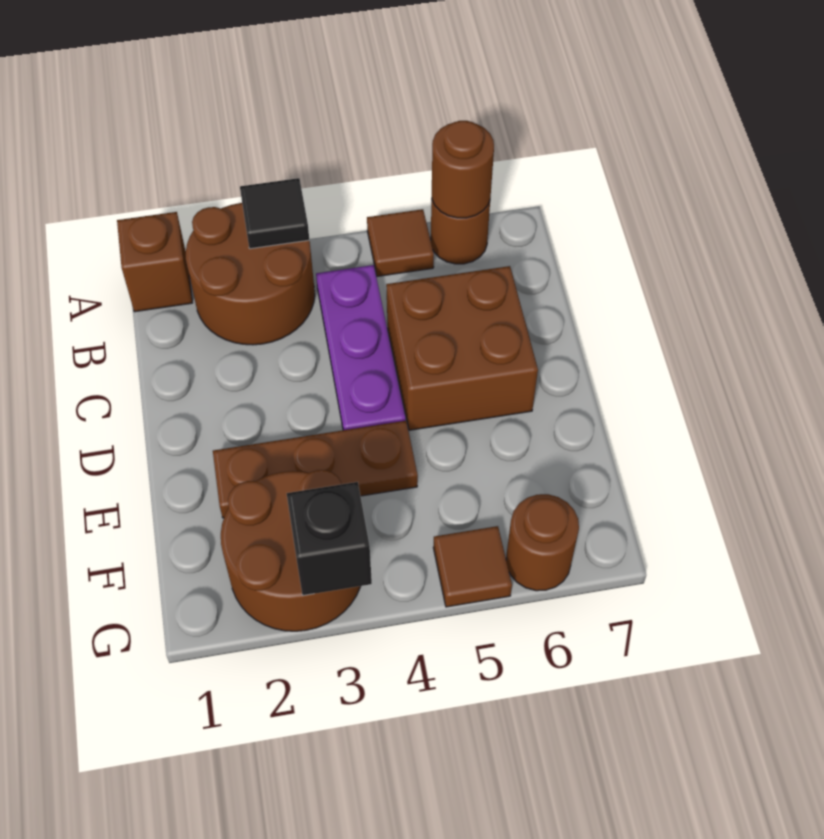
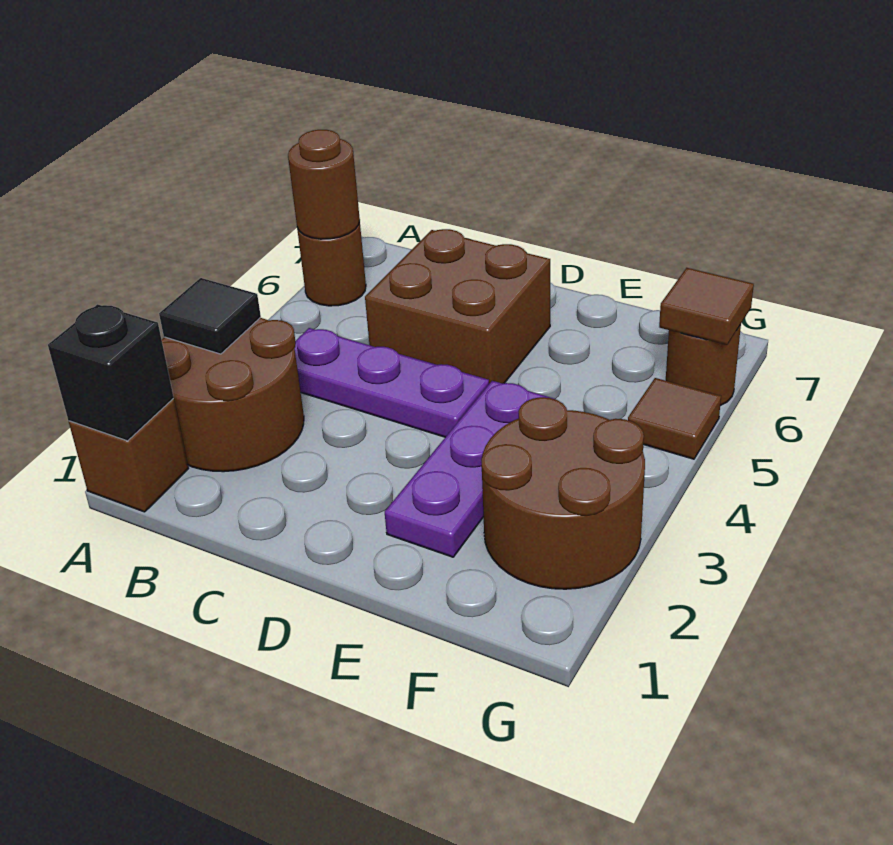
brown 1x1 tile [367,209,434,276] -> brown 1x1 tile moved to [659,268,754,345]
brown 1x3 plate [213,421,418,518] -> purple 1x3 plate [385,381,554,557]
black 1x1 brick [287,482,372,596] -> black 1x1 brick moved to [48,304,174,441]

